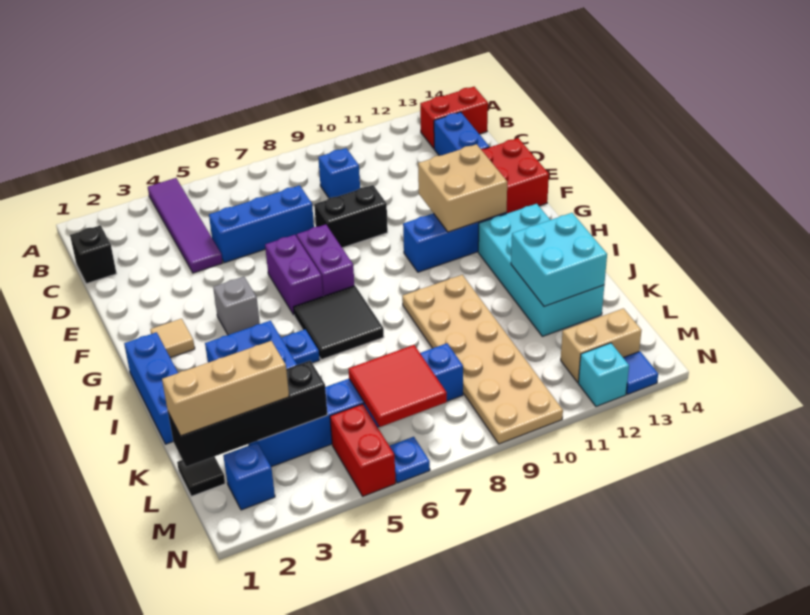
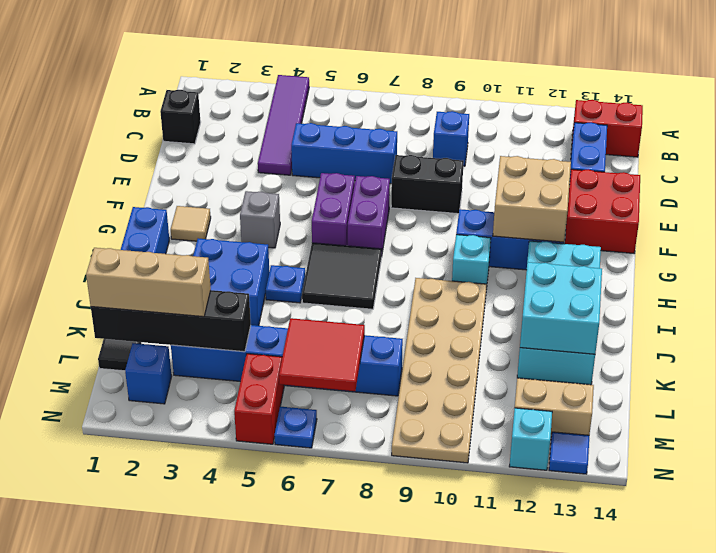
none -> cyan 1x1 brick [452,235,491,289]

